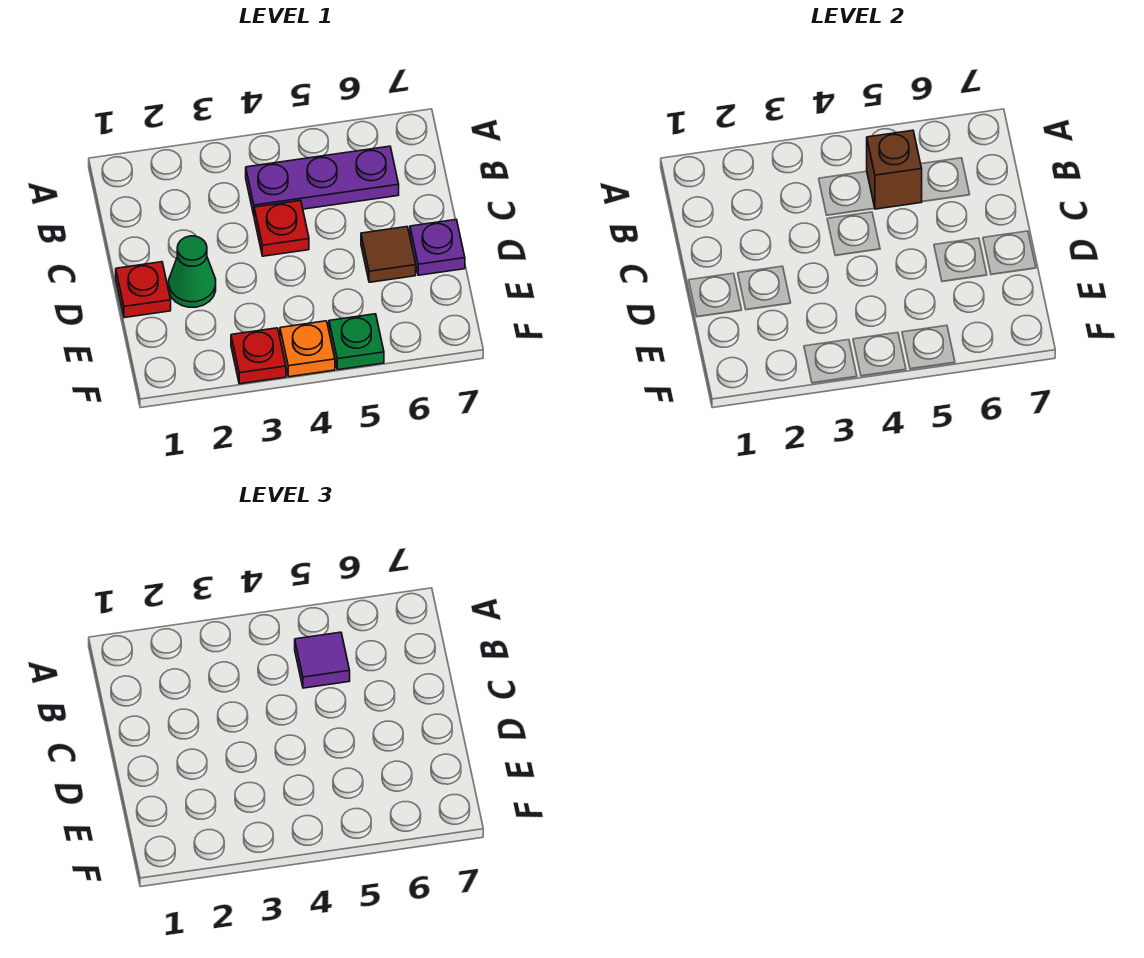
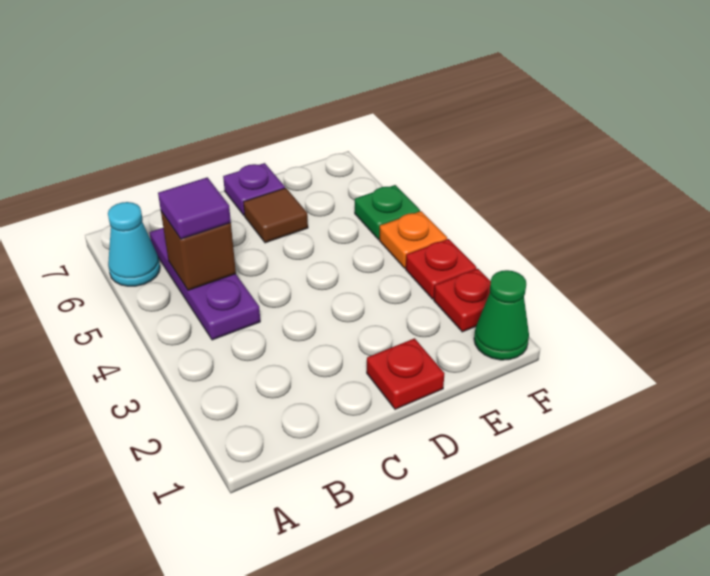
none -> cyan 1x1 cone [108,202,160,286]
red 1x1 plate [254,200,309,256] -> red 1x1 plate moved to [434,269,491,332]
green 1x1 cone [169,236,216,307] -> green 1x1 cone moved to [474,270,529,360]

